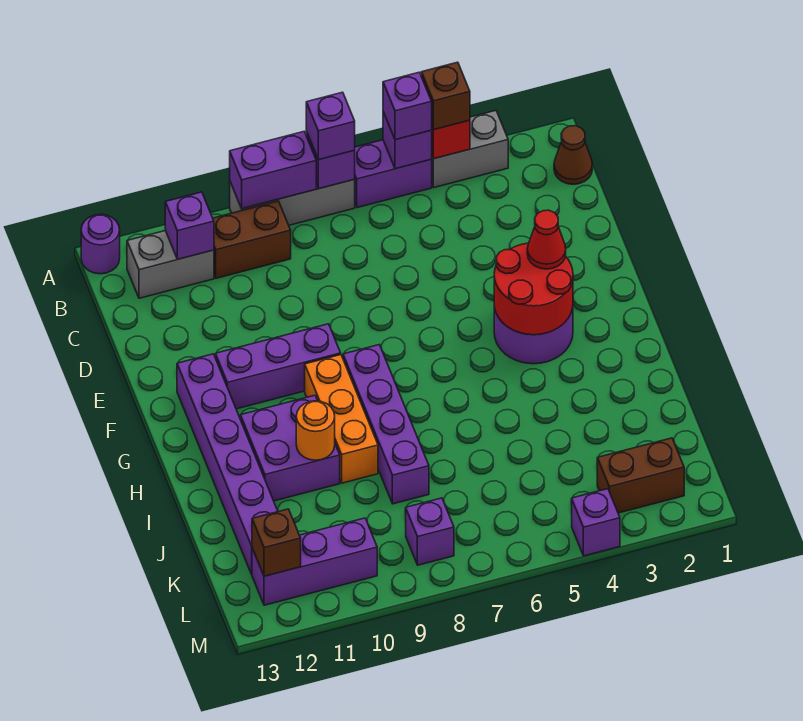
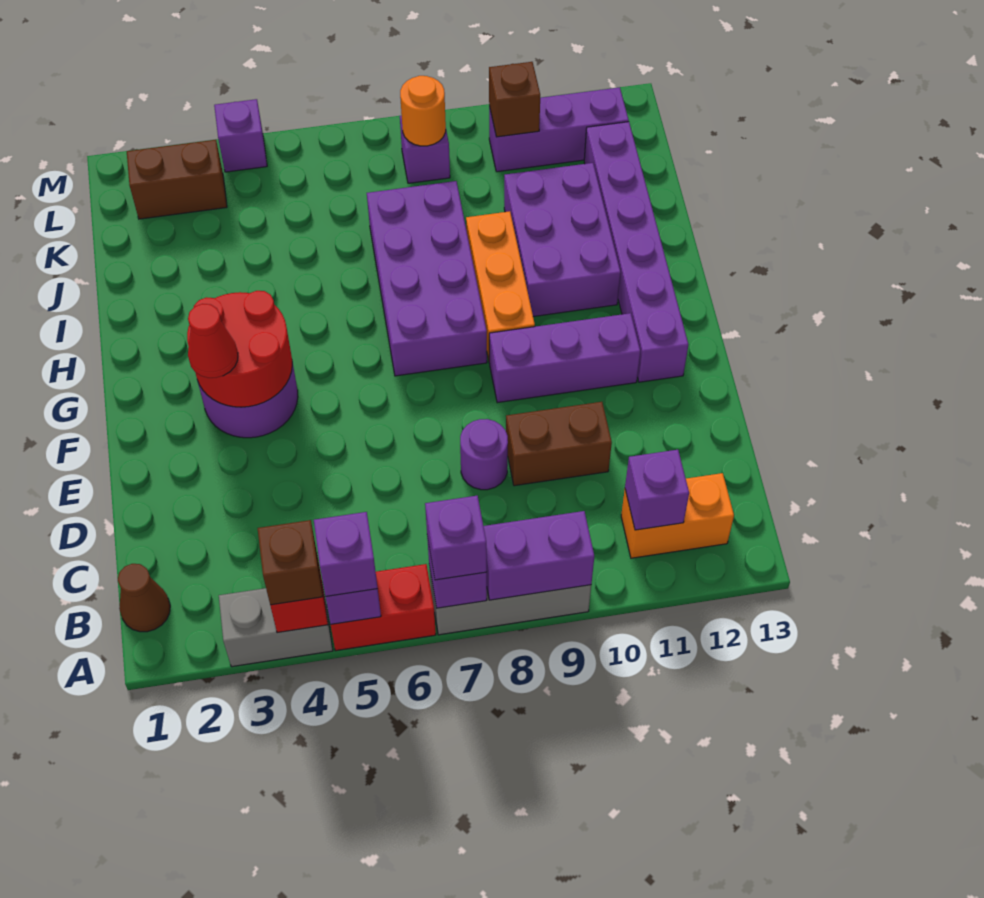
purple 1x2 brick [354,140,432,208] -> red 1x2 brick [331,564,436,651]
purple 1x1 round brick [81,214,120,274] -> purple 1x1 round brick moved to [460,419,508,490]
brown 1x2 brick [213,201,291,278] -> brown 1x2 brick moved to [506,402,612,486]
grey 1x2 brick [127,231,214,298] -> orange 1x2 brick [621,473,734,558]
purple 1x4 brick [343,345,429,504] -> purple 2x4 brick [367,181,487,376]
purple 2x2 brick [240,395,340,501] -> purple 2x3 brick [504,163,621,317]
orange 1x1 round brick [296,401,335,460] -> orange 1x1 round brick moved to [400,76,446,146]
brown 1x1 brick [252,509,301,576] -> brown 1x1 brick moved to [489,62,541,137]

